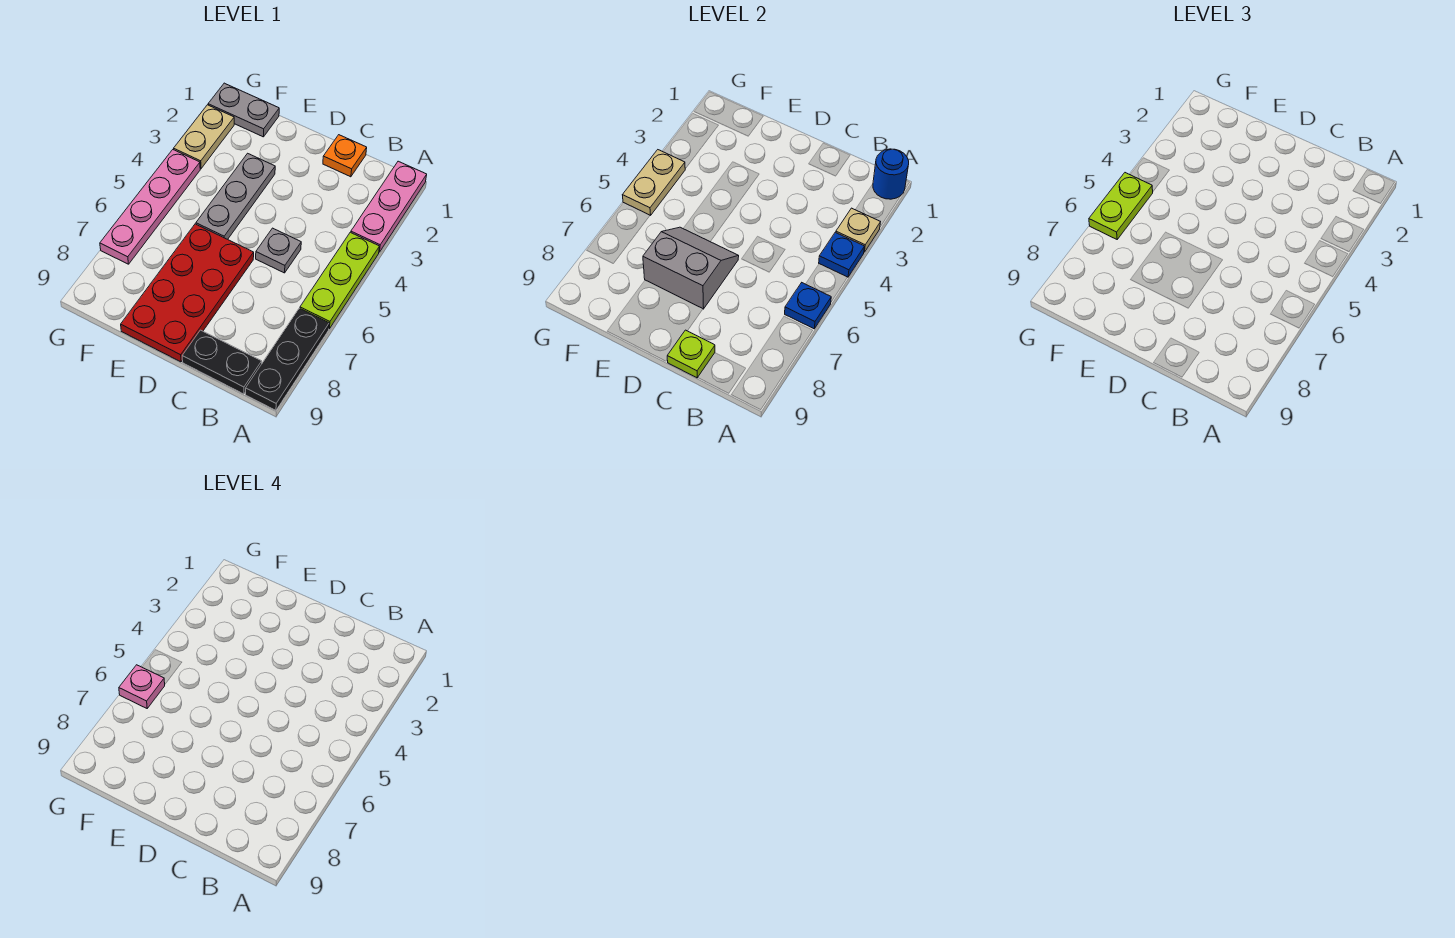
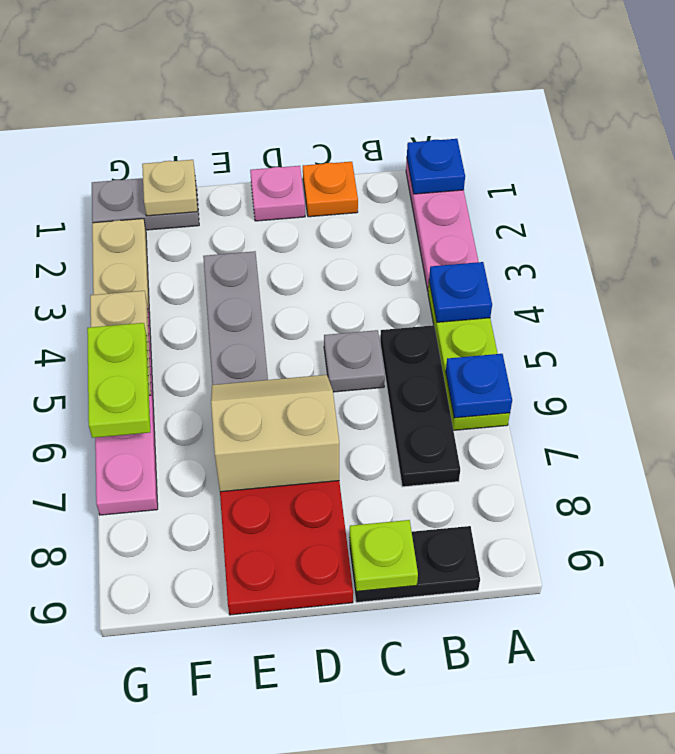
blue 1x1 round brick [873,149,909,199] -> blue 1x1 plate [407,139,465,194]
tan 1x1 plate [836,208,880,252] -> tan 1x1 plate moved to [142,160,198,216]
black 1x3 plate [246,308,329,410] -> black 1x3 plate moved to [380,325,460,487]
grey 2x2 slope [643,227,739,309] -> tan 2x2 slope [211,375,339,492]
pink 1x1 plate [119,665,165,708] -> pink 1x1 plate moved to [250,166,305,221]

